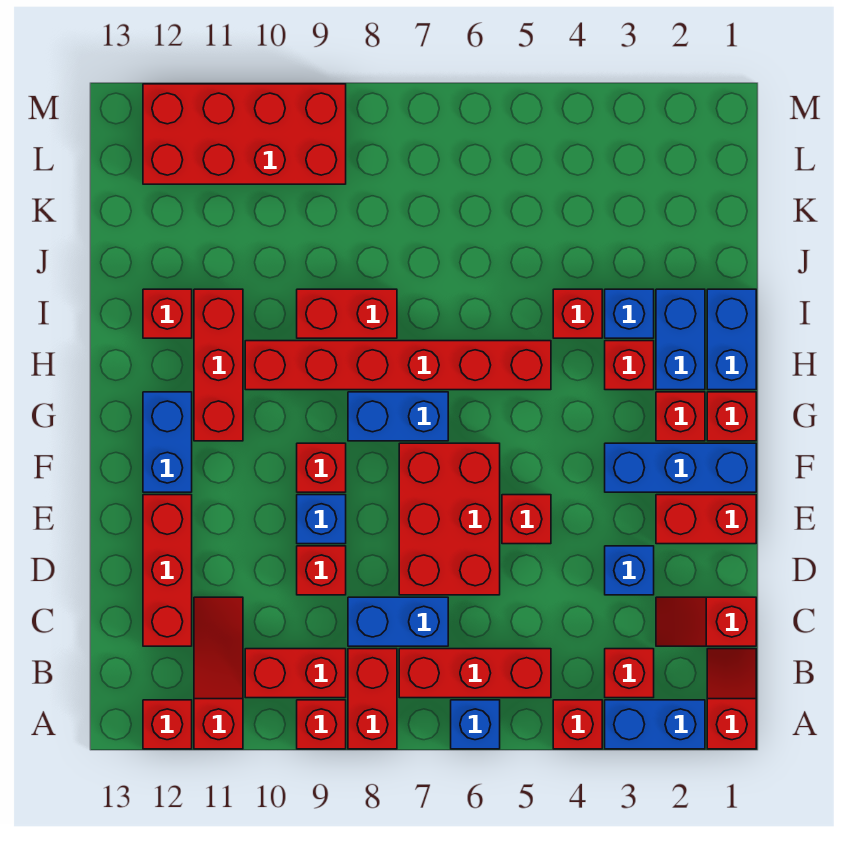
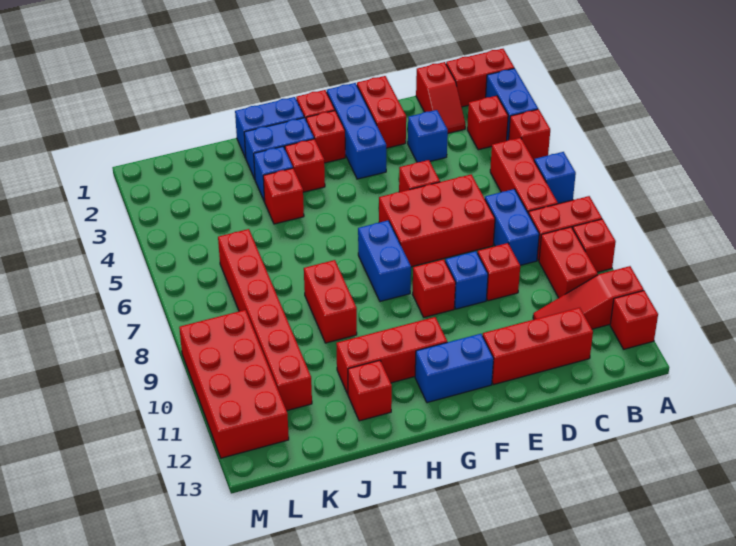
red 1x2 slope [707,649,756,749] -> red 1x2 brick [446,49,514,107]
red 1x6 brick [245,341,551,390] -> red 1x6 brick moved to [218,229,312,411]

